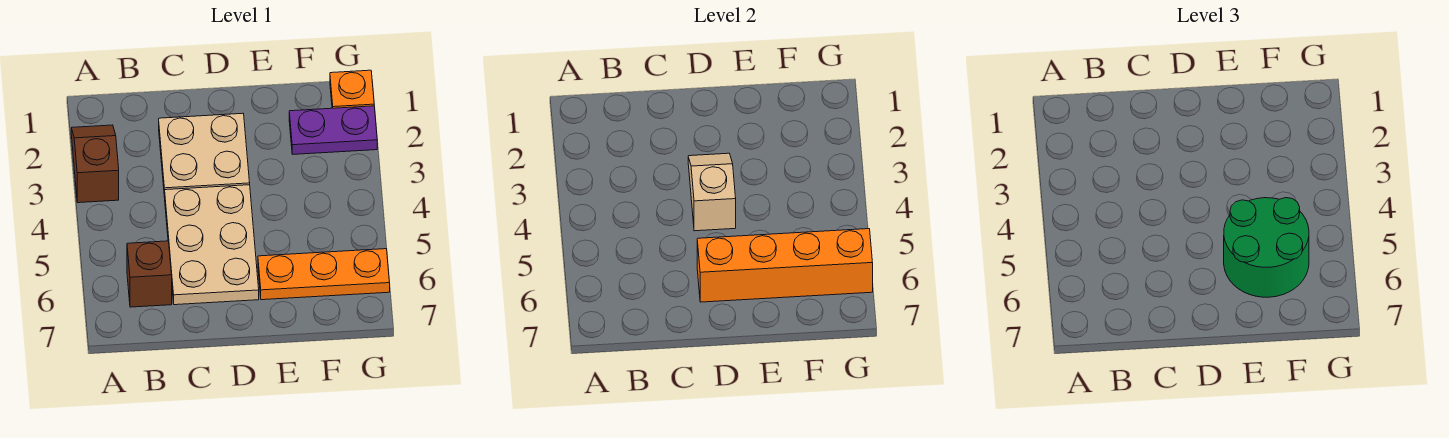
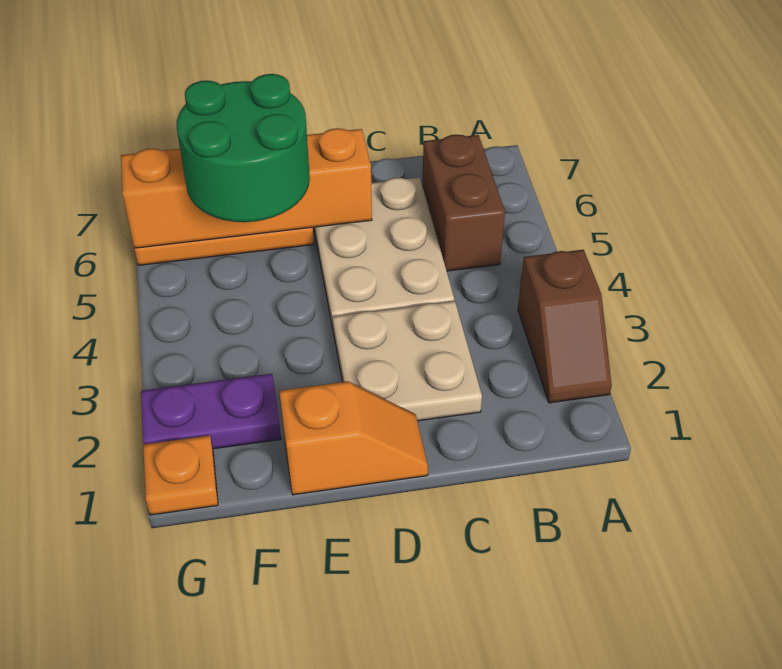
brown 1x1 brick [127,241,172,307] -> brown 1x2 brick [422,135,505,271]
none -> orange 1x2 slope [279,381,428,495]
tan 1x2 slope [688,153,736,231] -> none

